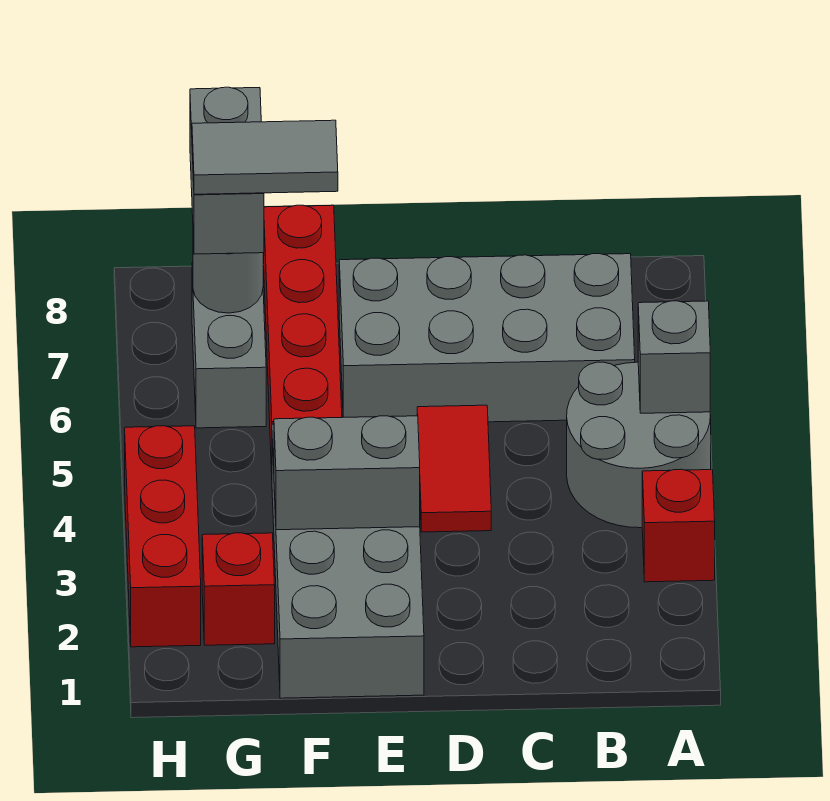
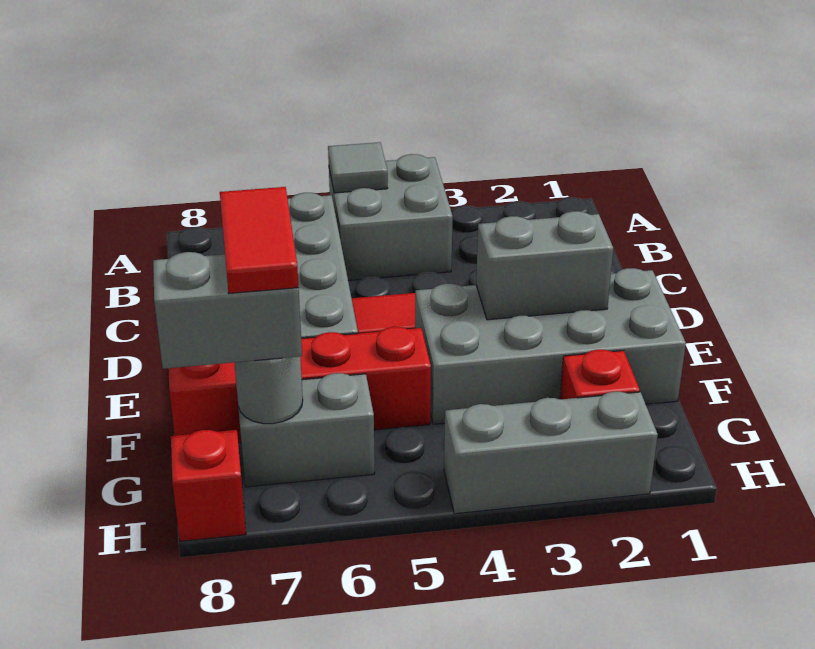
red 1x1 brick [642,469,715,582] -> red 1x1 brick moved to [171,430,246,541]
grey 2x2 round brick [567,362,711,528] -> grey 2x2 brick [329,154,453,280]
grey 1x1 brick [638,301,710,413] -> grey 1x1 tile [328,142,388,193]
grey 1x2 brick [274,416,420,530] -> grey 1x2 brick turned to [476,211,613,320]
grey 1x2 tile [192,120,338,194] -> red 1x2 tile [220,187,299,294]
red 1x3 brick [125,426,201,647] -> grey 1x3 brick [444,392,658,514]

